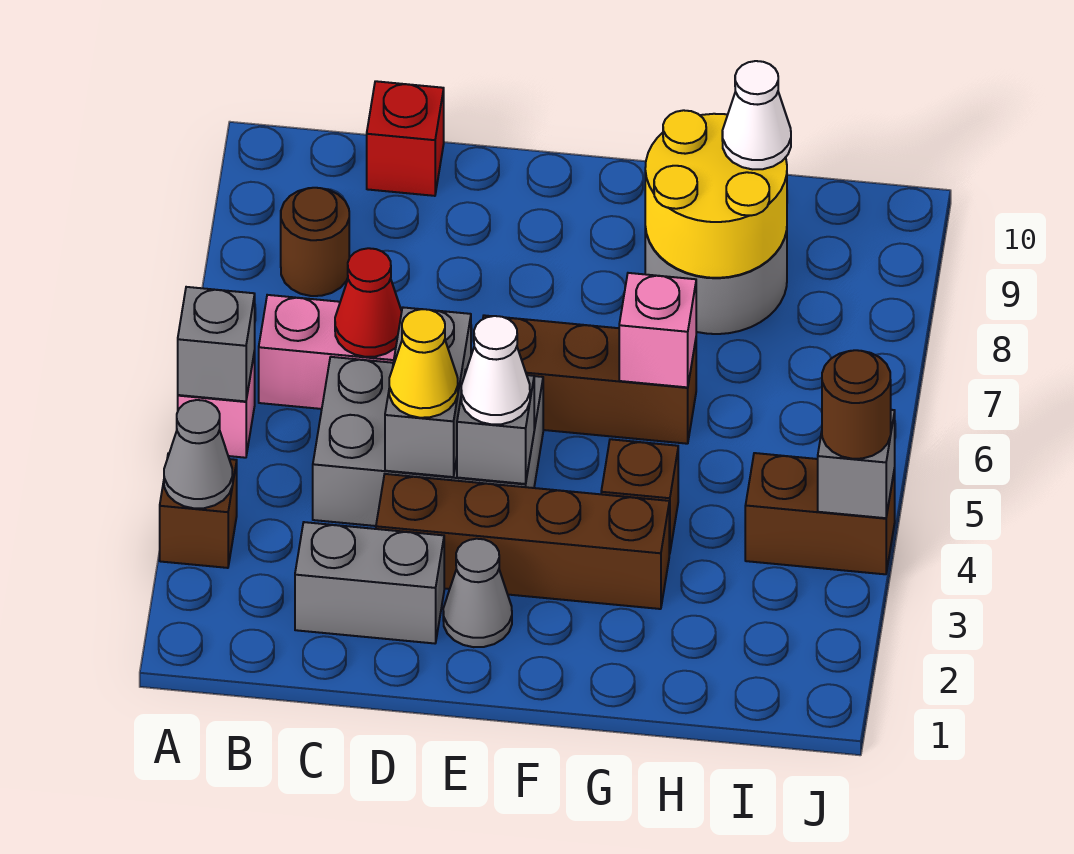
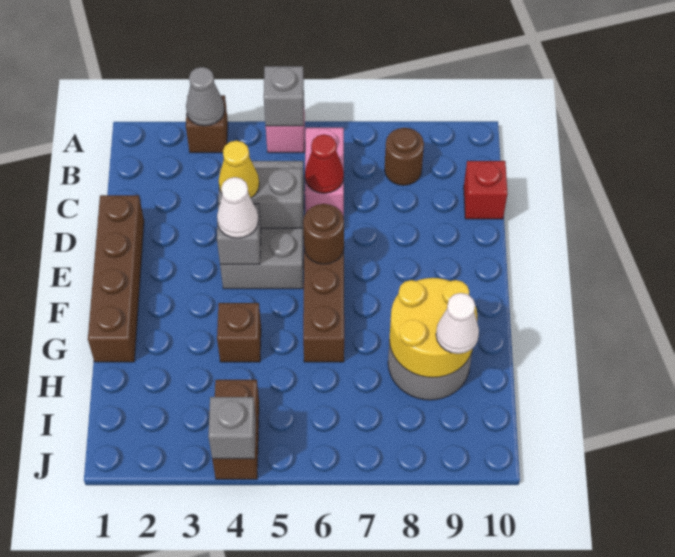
grey 1x2 brick [295,522,444,643] -> none
brown 1x4 brick [376,474,669,609] -> brown 1x4 brick moved to [88,195,144,362]
grey 1x1 cone [443,539,512,647] -> none
pink 1x1 brick [619,273,696,387] -> none
brown 1x1 round brick [822,350,891,459] -> brown 1x1 round brick moved to [303,204,344,264]

